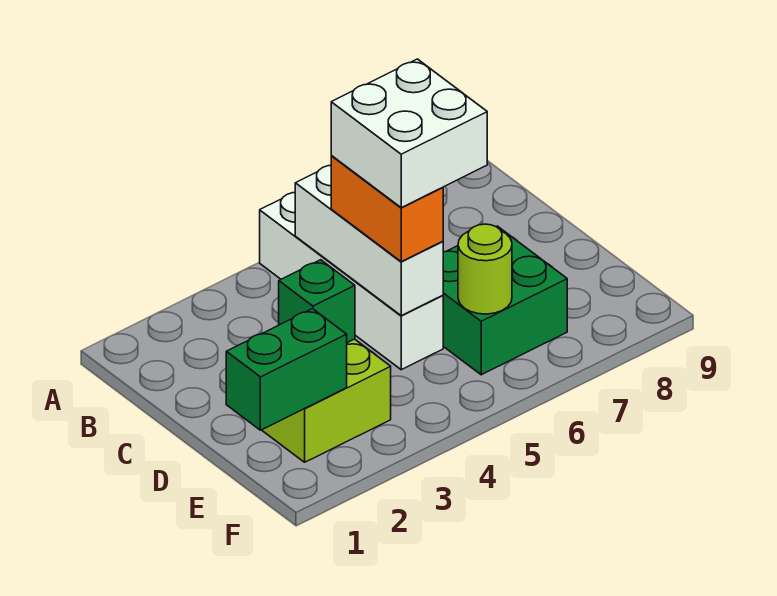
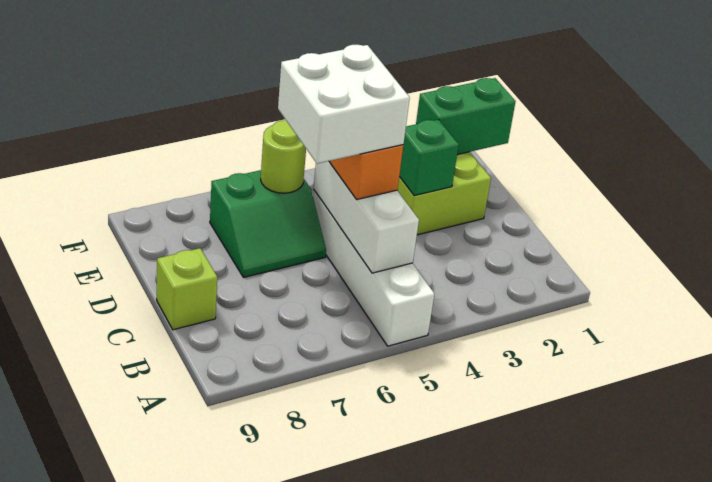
none -> lime 1x1 brick [157,248,217,330]
green 2x2 brick [443,226,567,375] -> green 2x2 slope [210,170,326,278]

